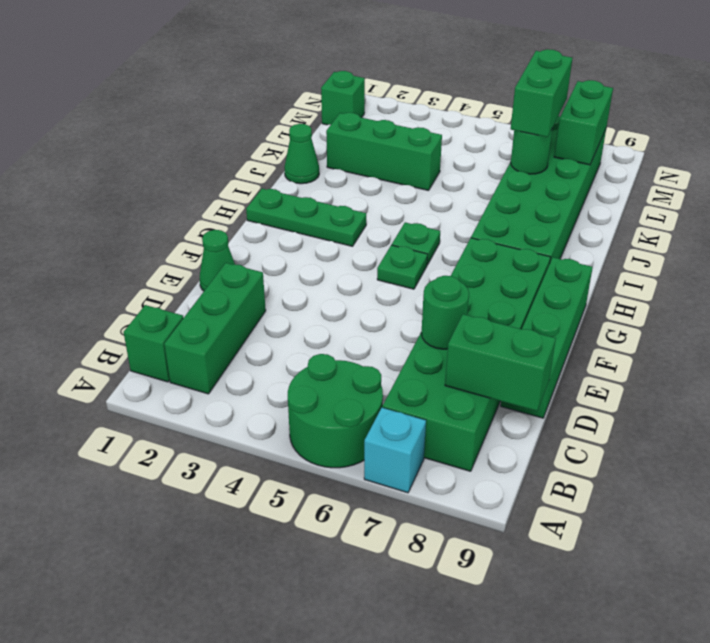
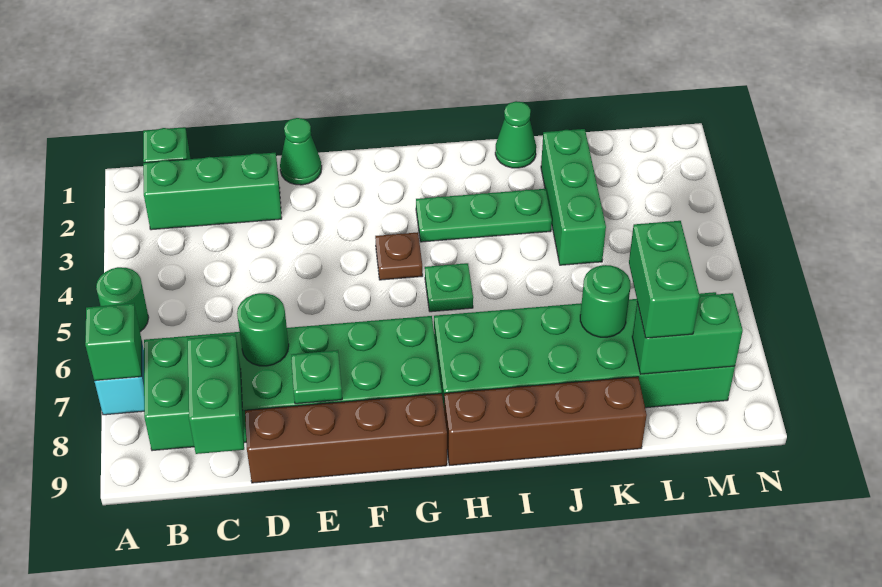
green 2x2 round brick [288,354,383,468] -> green 1x1 round brick [96,267,149,332]
green 1x4 brick [501,257,593,418] -> brown 1x4 brick [245,394,447,483]
none -> brown 1x1 plate [375,232,423,280]
green 1x1 plate [377,245,427,289] -> green 1x1 plate moved to [291,350,342,404]
green 1x3 plate [246,189,366,246] -> green 1x3 plate turned to [416,189,552,242]
none -> brown 1x4 brick [444,377,647,465]
green 1x2 brick [511,49,573,137] -> green 1x2 brick turned to [629,221,700,338]
green 1x1 brick [321,71,365,125] -> green 1x1 brick moved to [85,303,142,381]

